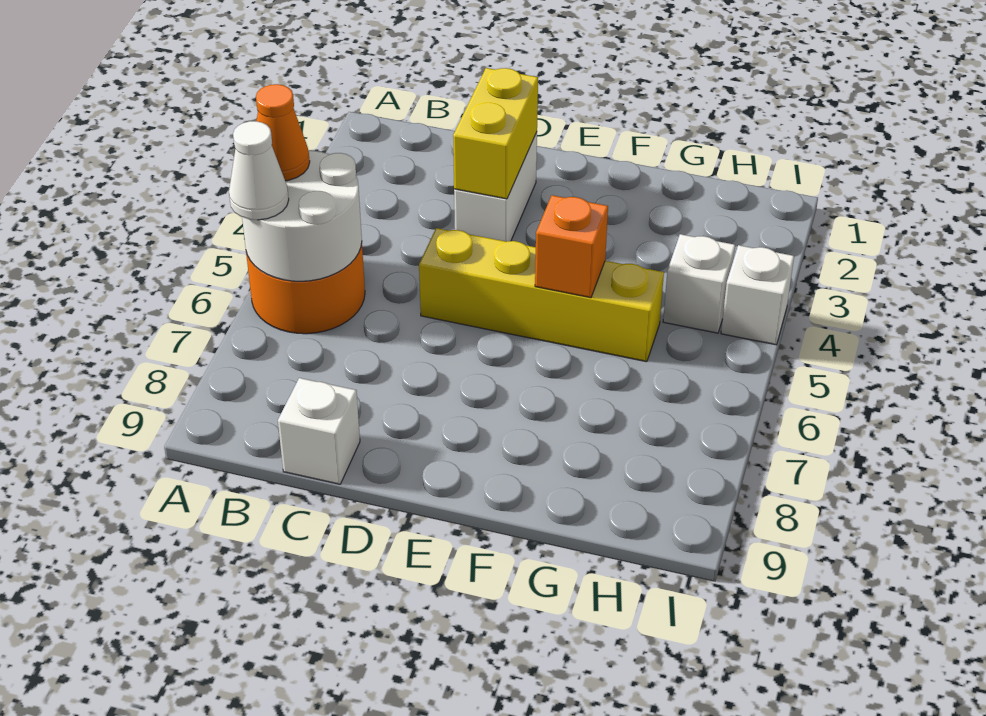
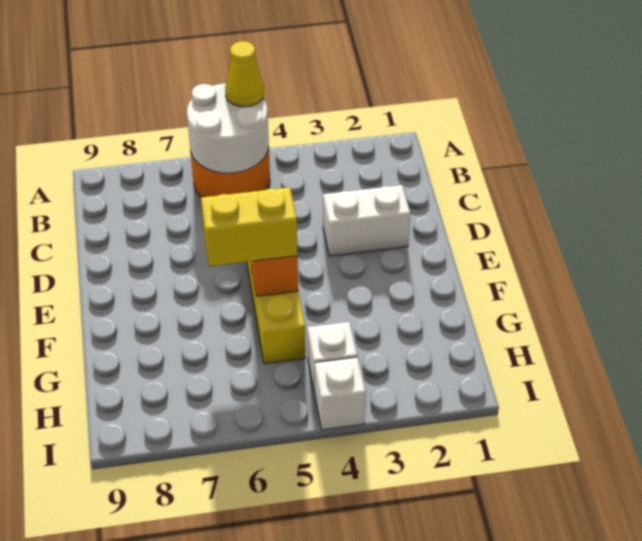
orange 1x1 cone [256,84,310,181] -> yellow 1x1 cone [225,41,264,107]
white 1x1 cone [229,121,289,220] -> none
white 1x1 brick [278,378,360,484] -> none
yellow 1x2 brick [453,68,538,199] -> yellow 1x2 brick moved to [201,187,298,266]

